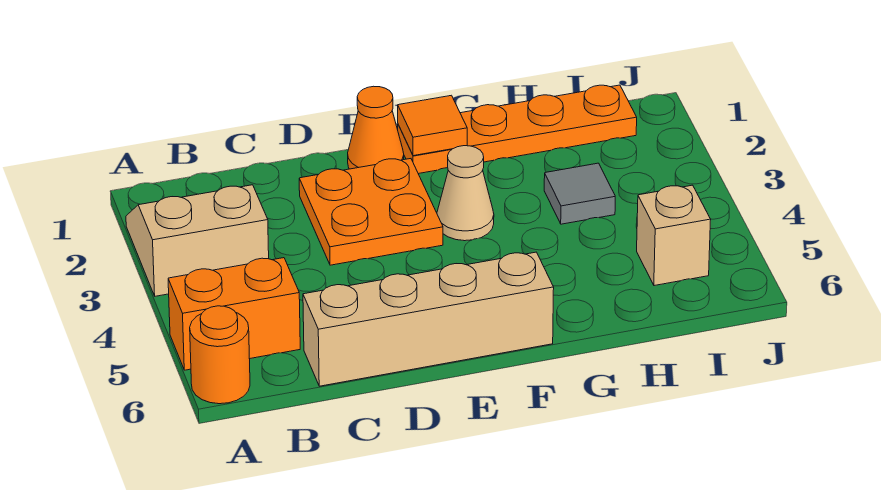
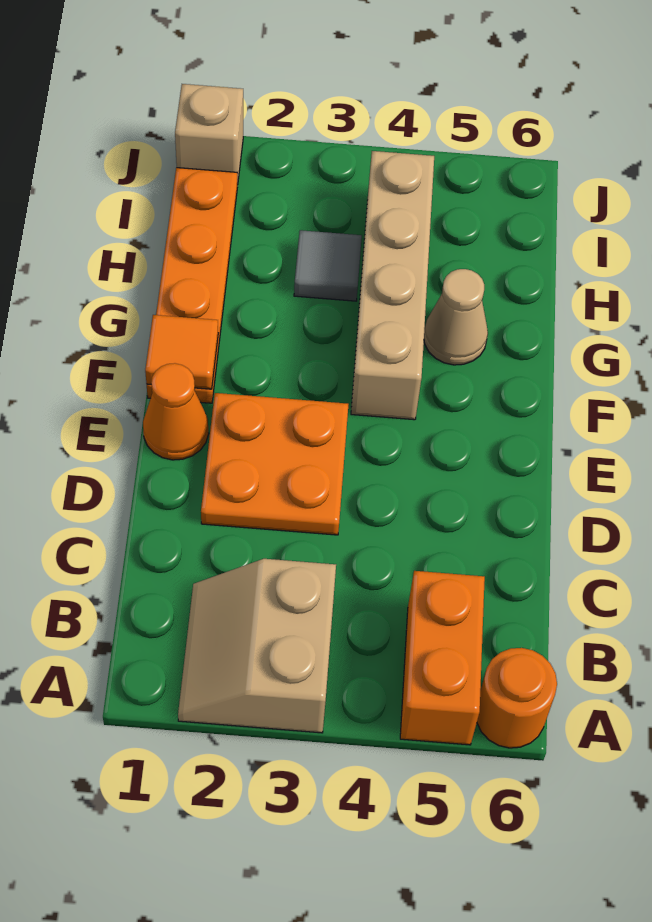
tan 1x4 brick [303,252,554,386] -> tan 1x4 brick moved to [351,151,434,420]
tan 1x1 cone [437,146,494,241] -> tan 1x1 cone moved to [424,269,488,365]
tan 1x1 brick [637,185,711,286] -> tan 1x1 brick moved to [175,84,243,185]

